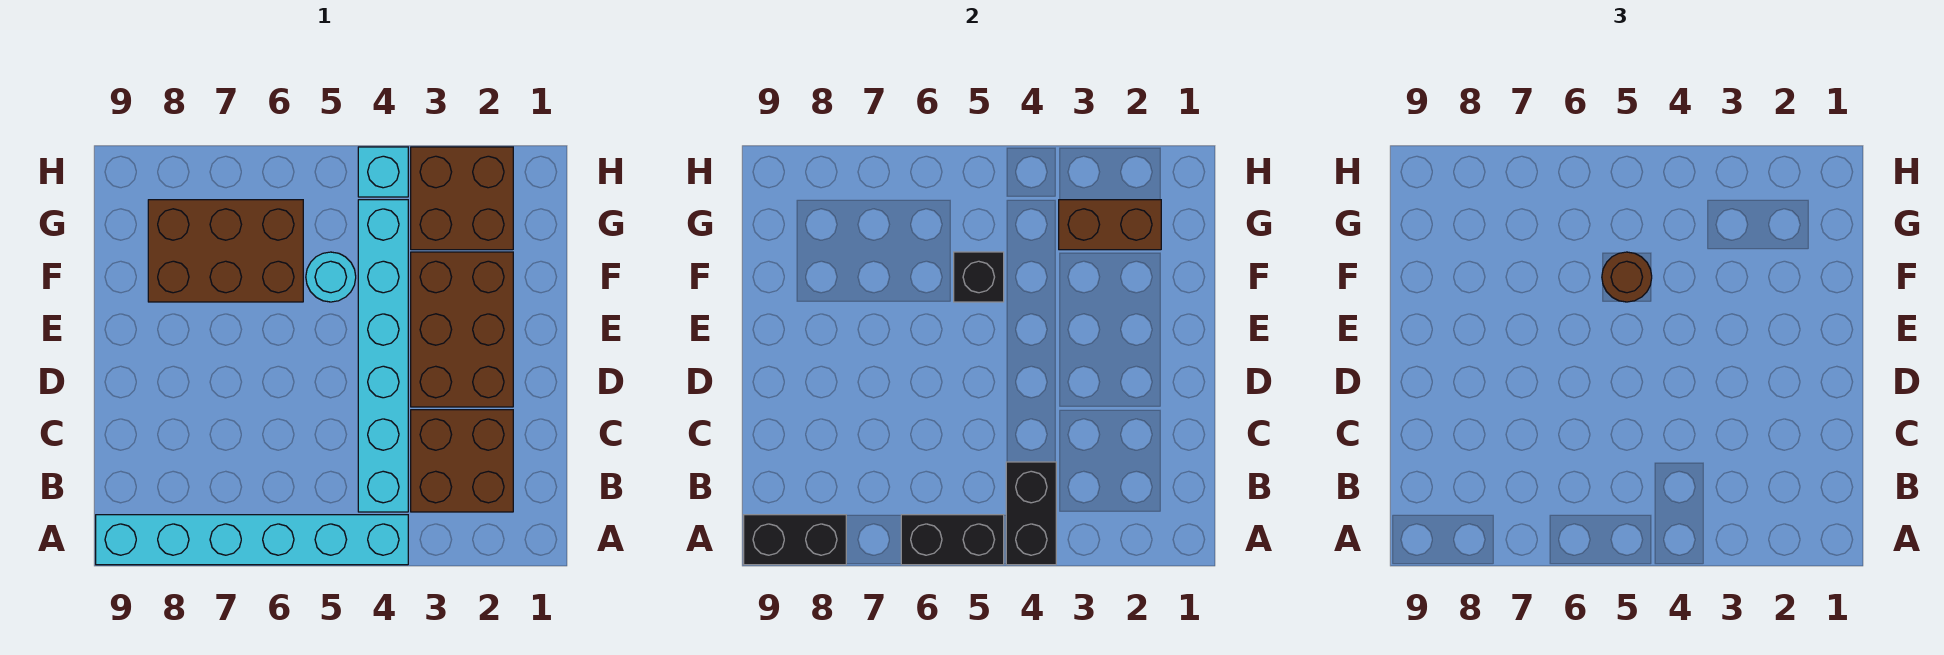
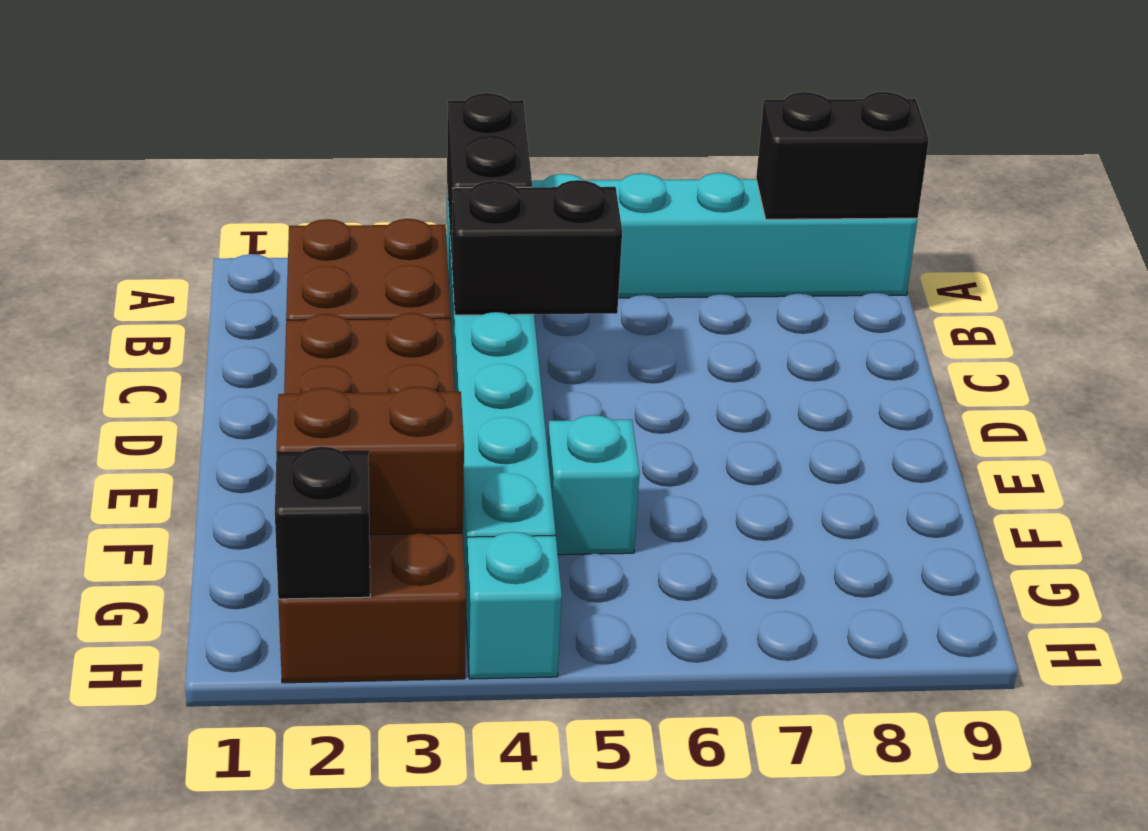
black 1x2 brick [901,515,1004,565] -> black 1x2 brick moved to [452,180,622,315]
cyan 1x1 round brick [306,252,356,302] -> cyan 1x1 brick [548,415,640,555]
black 1x1 brick [954,252,1004,302] -> black 1x1 brick moved to [275,447,370,599]
brown 1x1 round brick [1602,252,1652,302] -> none
brown 2x3 brick [148,200,303,302] -> none

